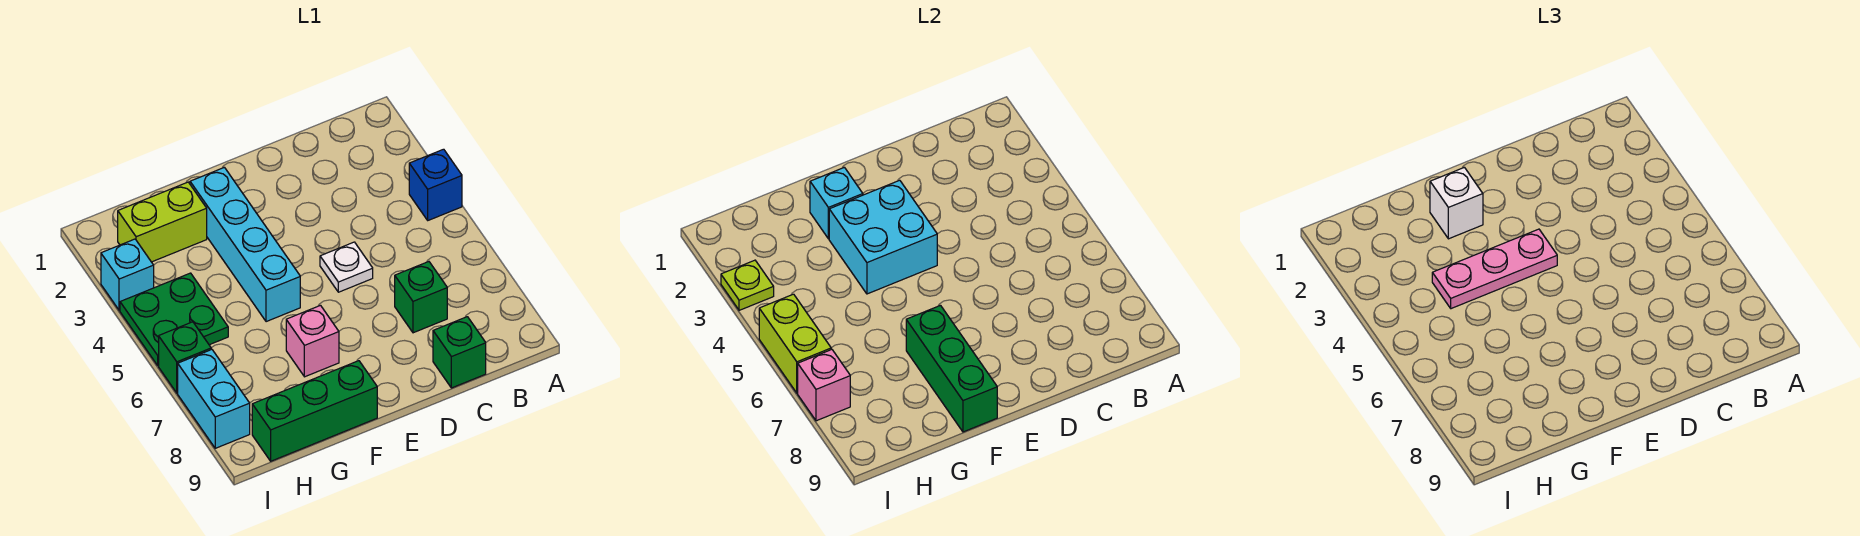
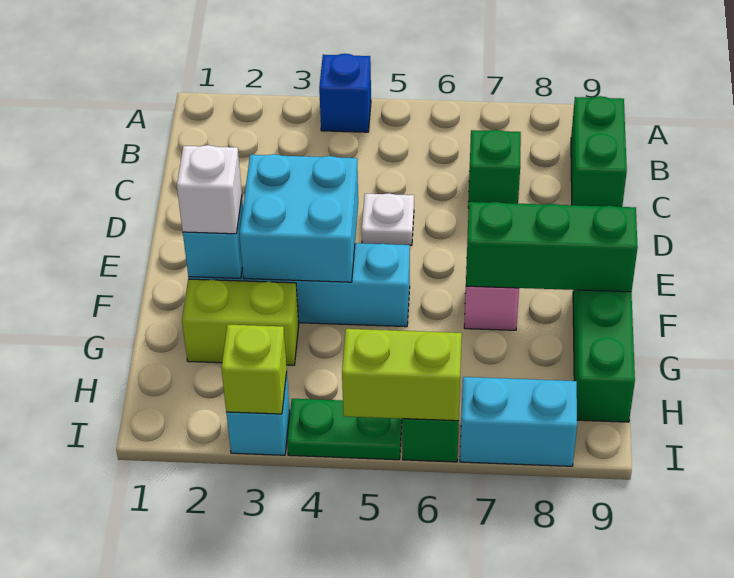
green 1x1 brick [433,317,486,388] -> green 1x2 brick [571,96,627,207]
pink 1x3 plate [1432,229,1557,309] -> none
lime 1x2 brick [118,182,207,262] -> lime 1x2 brick turned to [182,279,299,365]
green 2x2 plate [120,273,228,365] -> green 1x2 plate [287,399,402,460]
lime 1x1 plate [721,260,774,310] -> lime 1x1 brick [221,325,287,414]
pink 1x1 brick [798,349,850,421] -> none

